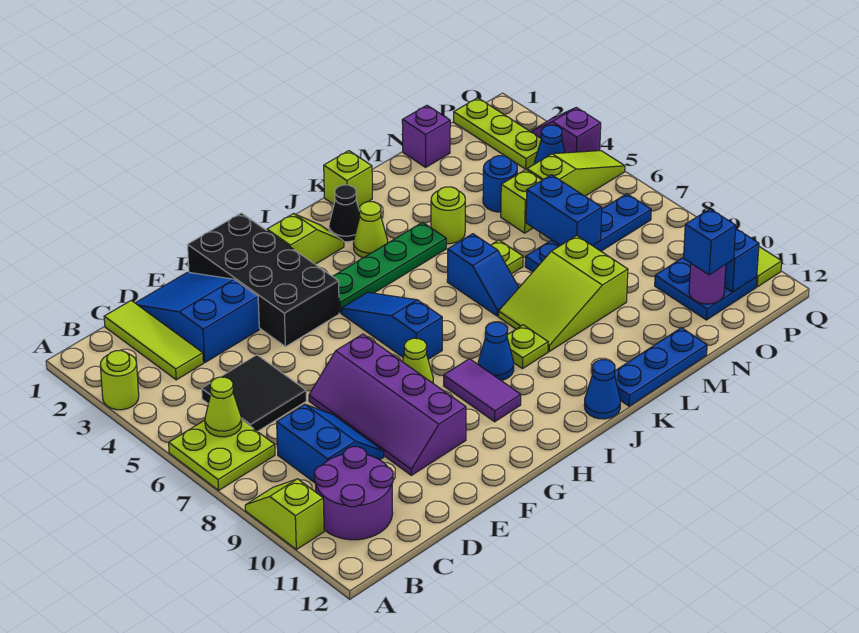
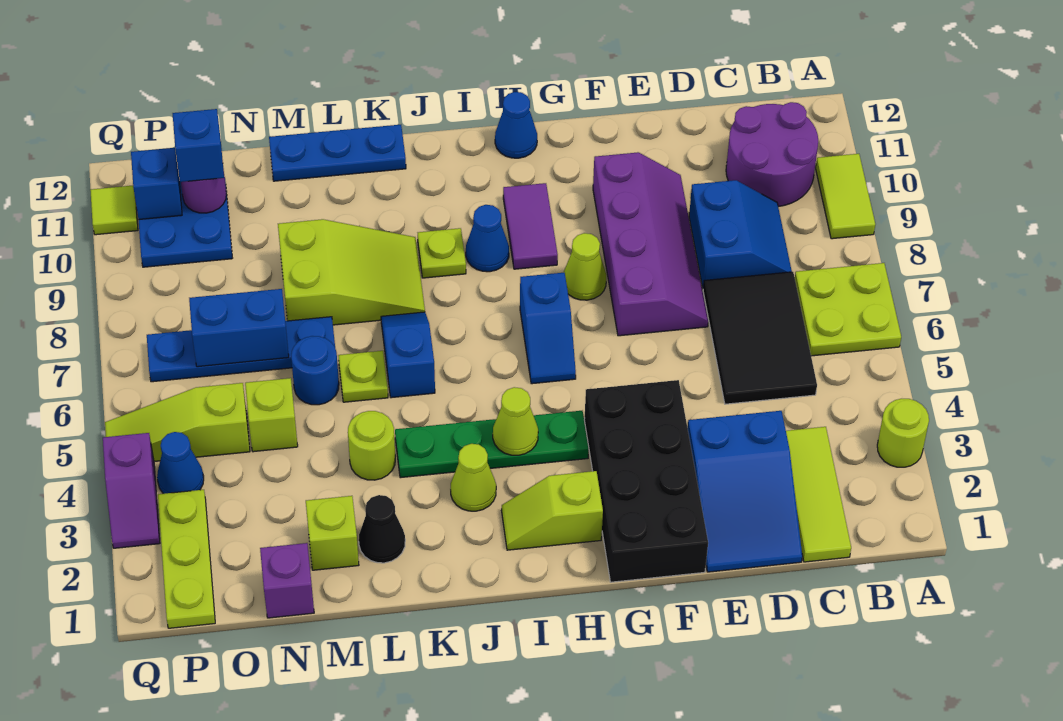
lime 1x2 slope [245,479,324,550] -> lime 1x2 tile [816,154,875,239]
lime 1x1 cone [205,377,242,437] -> lime 1x1 cone moved to [493,387,538,455]
black 2x2 tile [202,355,306,432] -> black 2x3 tile [703,272,817,404]
blue 2x2 slope [277,404,384,483] -> blue 2x2 slope turned to [689,180,792,287]
blue 1x3 slope [342,292,442,359] -> blue 1x2 slope [520,273,576,384]
black 1x1 cone [329,185,360,242] -> black 1x1 cone moved to [359,495,405,563]
blue 1x1 cone [584,360,620,419] -> blue 1x1 cone moved to [495,92,537,158]
lime 1x1 brick [324,151,372,207] -> lime 1x1 brick moved to [306,496,359,570]
blue 1x1 round brick [483,156,517,212] -> blue 1x1 round brick moved to [291,336,339,405]
blue 1x2 brick [526,175,602,246] -> blue 1x2 brick turned to [189,289,289,367]

